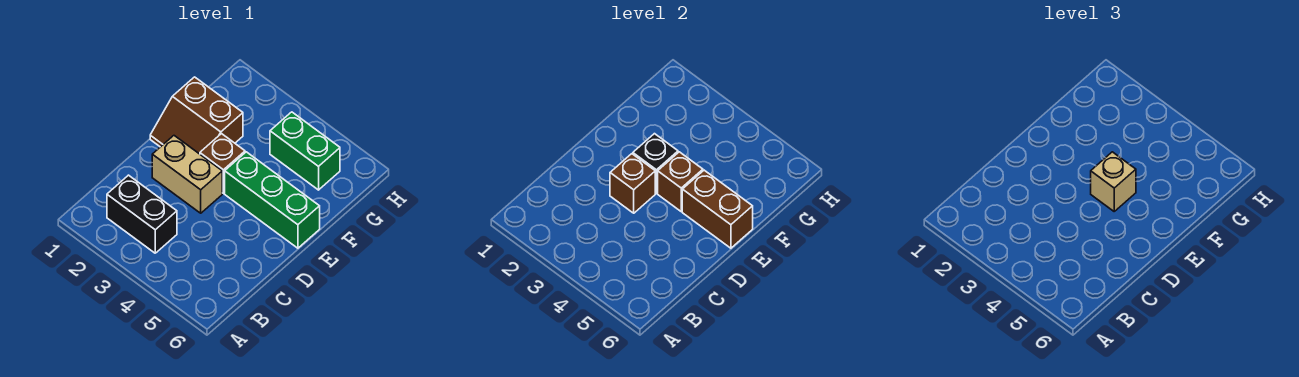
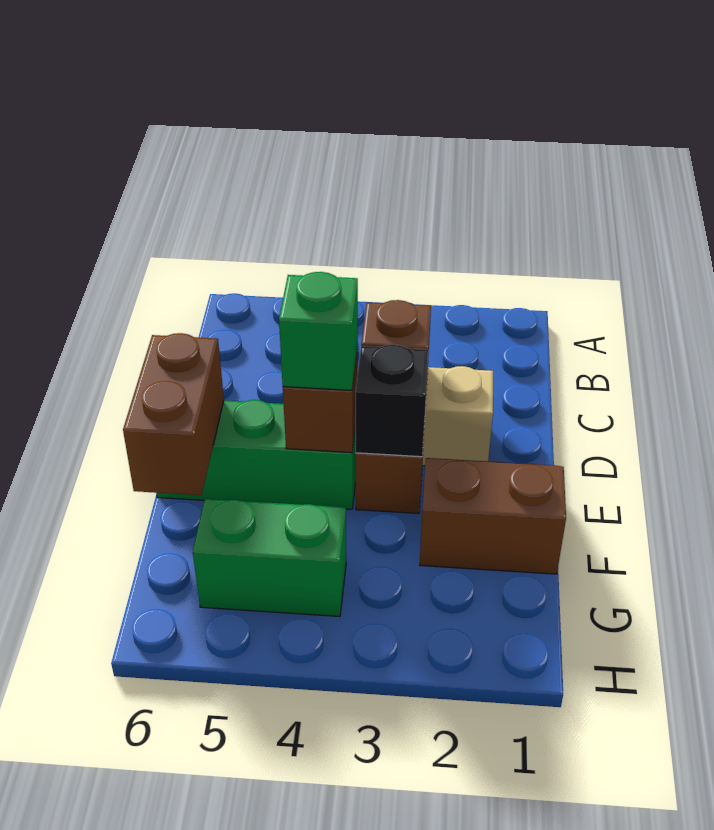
black 1x2 brick [107,175,177,253] -> none
tan 1x1 brick [1091,152,1136,211] -> green 1x1 brick [279,272,358,390]
brown 1x2 brick [682,170,753,248] -> brown 1x2 brick turned to [123,333,224,495]

